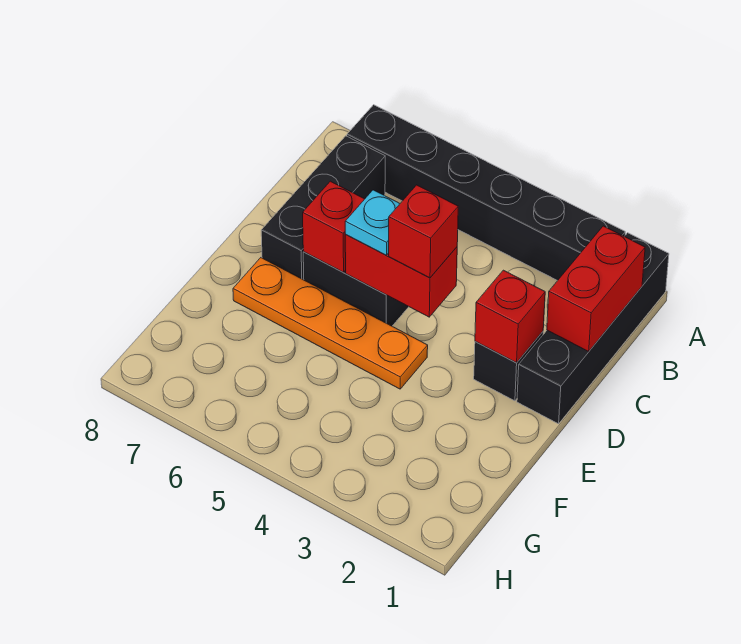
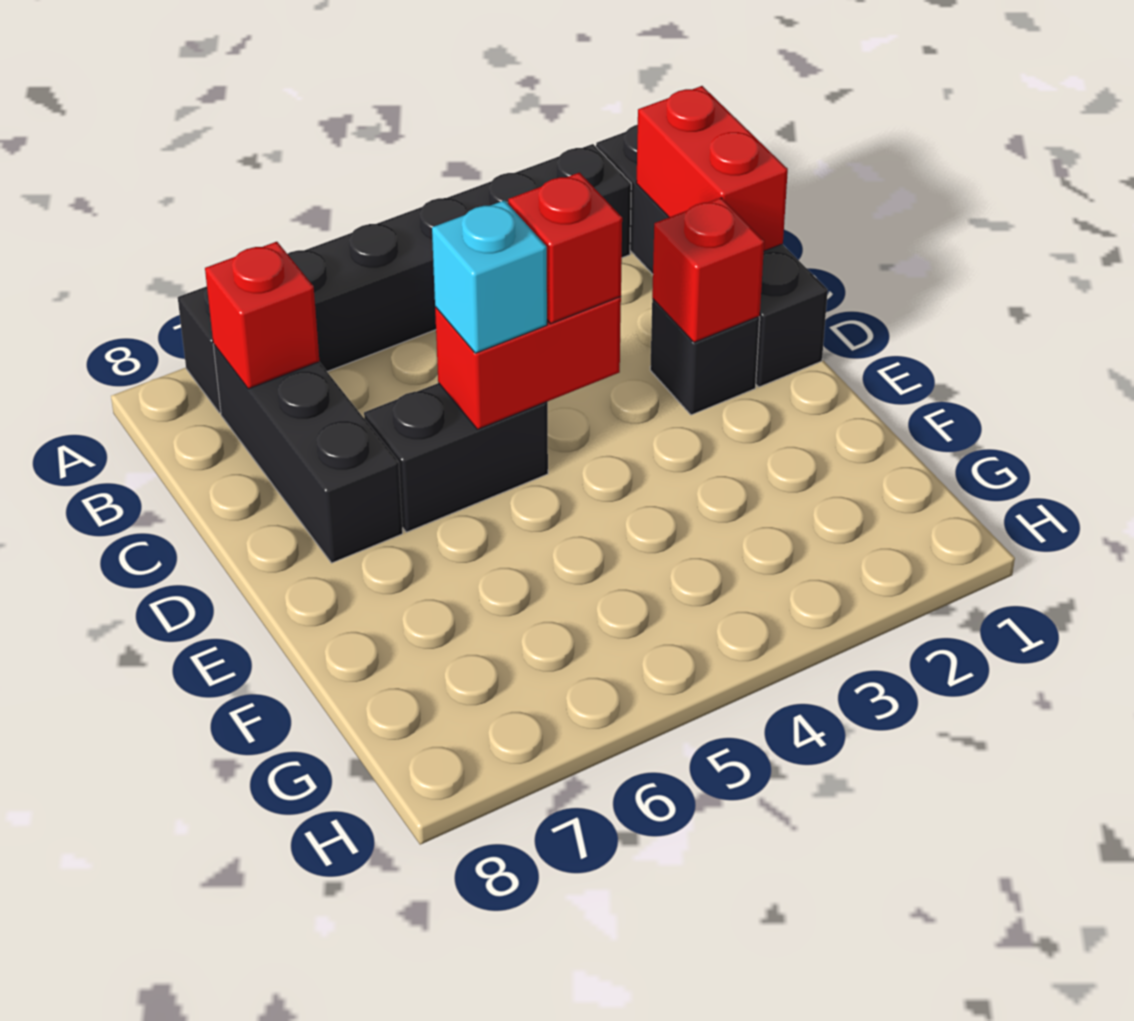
cyan 1x1 plate [345,190,400,255] -> cyan 1x1 brick [432,200,547,353]
red 1x1 brick [303,181,364,272] -> red 1x1 brick moved to [205,242,319,389]
orange 1x4 plate [233,258,428,389] -> none

